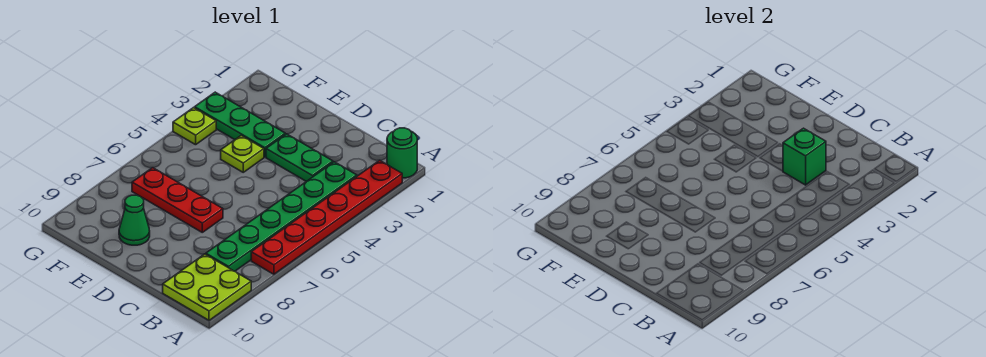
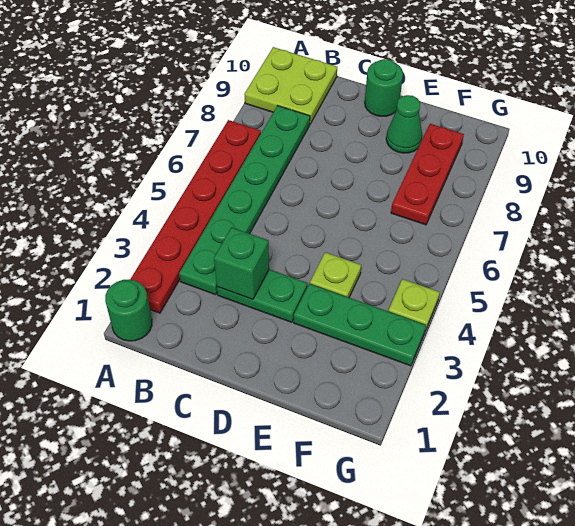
red 1x3 plate [132,168,223,232] -> red 1x3 plate turned to [391,124,464,225]
none -> green 1x1 round brick [365,59,403,116]

